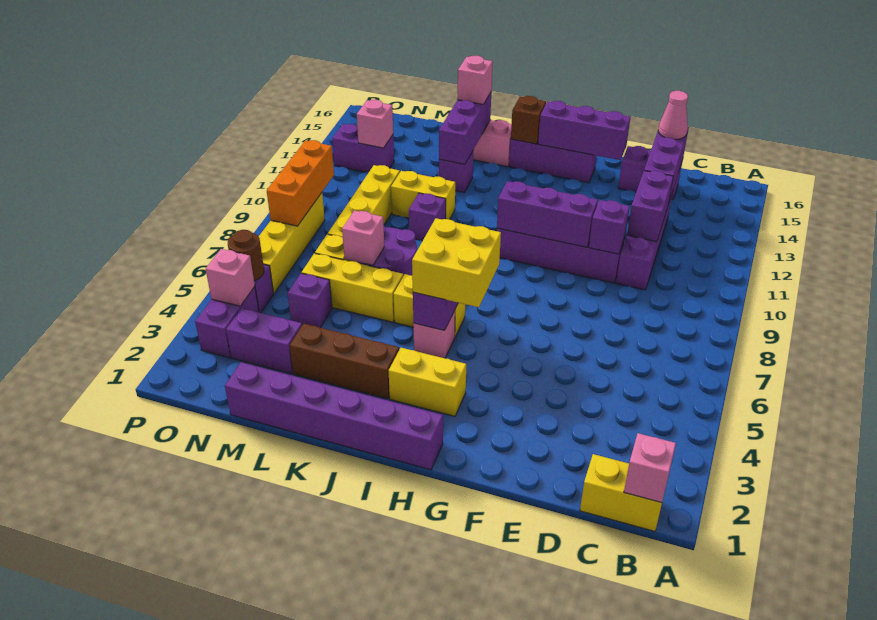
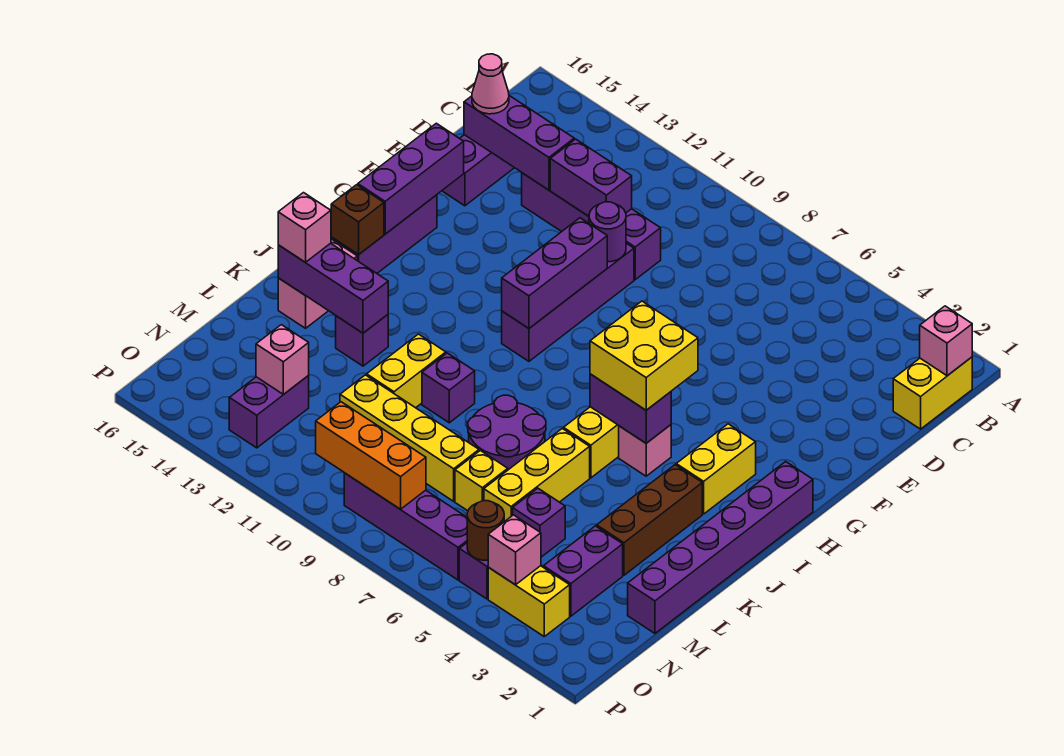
purple 1x1 brick [589,200,630,254] -> purple 1x1 round brick [589,202,626,262]
pink 1x1 brick [342,210,384,265] -> none
purple 1x2 brick [195,287,259,358] -> yellow 1x2 brick [488,566,570,636]
yellow 1x4 brick [259,193,325,293] -> purple 1x4 brick [344,473,467,580]

